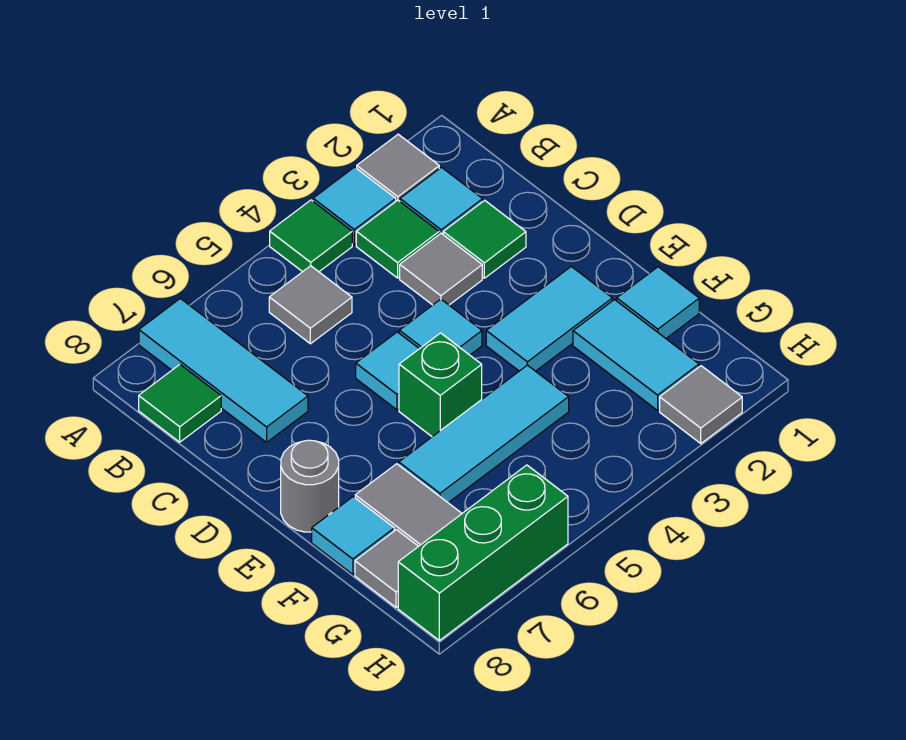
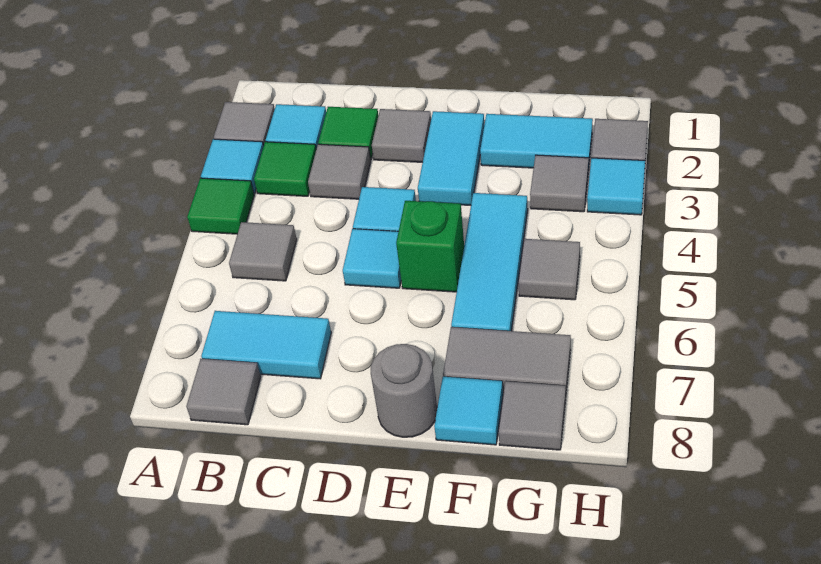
cyan 1x3 tile [139,298,308,442] -> cyan 1x2 tile [201,311,331,379]
green 1x1 tile [139,365,221,442] -> grey 1x1 tile [186,359,261,425]
none -> grey 1x1 tile [372,109,431,162]
cyan 1x1 tile [617,267,699,338] -> cyan 1x1 tile moved to [587,158,645,215]
none -> grey 1x1 tile [530,155,589,212]
none -> grey 1x1 tile [518,239,580,300]
green 1x3 brick [398,465,568,640] -> none

